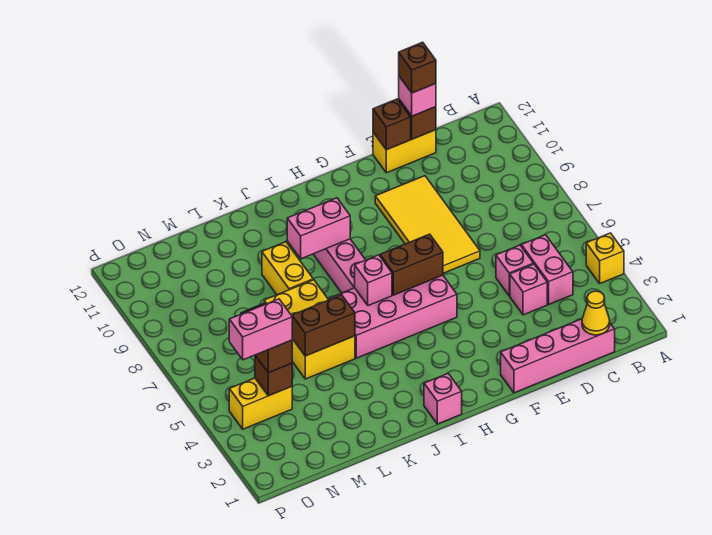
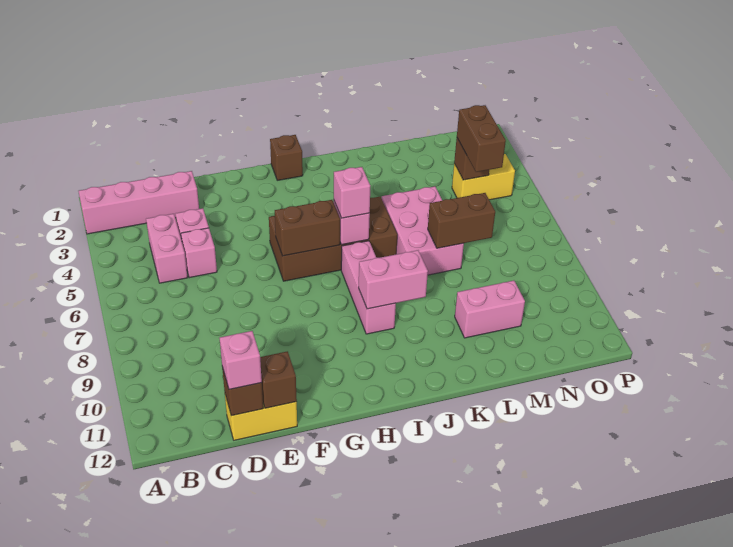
yellow 1x1 brick [586,233,624,283] -> none
pink 1x4 brick [501,319,615,393] -> pink 1x4 brick moved to [79,171,199,234]
yellow 1x1 cone [582,291,610,335] -> none
brown 1x1 brick [399,42,436,93] -> brown 1x1 brick moved to [270,135,303,180]
yellow 2x4 tile [375,176,480,273] -> none
pink 2x4 brick [329,275,457,358] -> brown 2x4 brick [269,197,397,281]
pink 1x1 brick [424,374,462,424] -> pink 1x1 brick moved to [334,167,370,218]
yellow 2x3 brick [264,280,355,379] -> pink 2x3 brick [382,186,464,275]
brown 1x2 brick [292,295,355,356] -> brown 1x2 brick moved to [428,193,495,248]
yellow 1x2 brick [262,242,313,295] -> none
pink 1x2 brick [229,299,292,360] -> pink 1x2 brick moved to [455,281,525,338]

